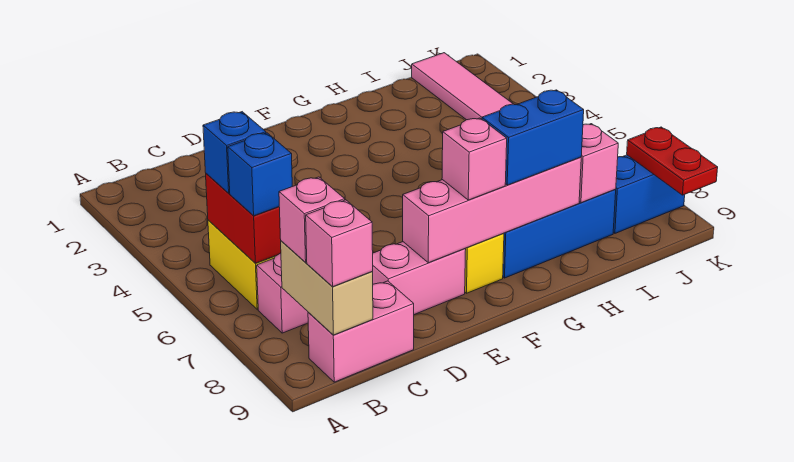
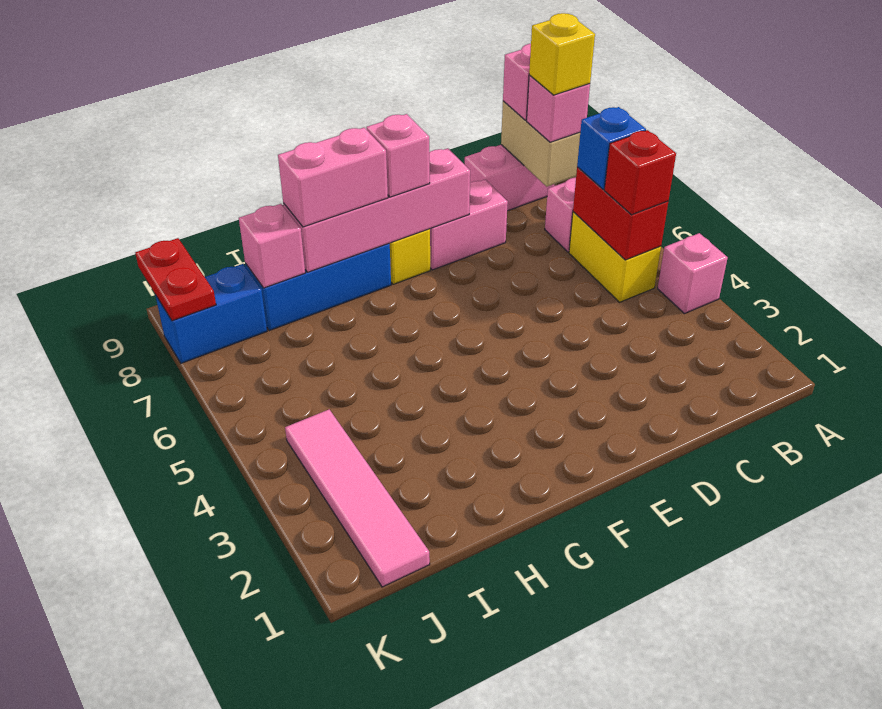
none -> pink 1x1 brick [658,233,728,314]
blue 1x1 brick [203,112,266,193] -> red 1x1 brick [604,130,676,215]
none -> yellow 1x1 brick [529,13,595,95]
blue 1x2 brick [482,90,584,185] -> pink 1x2 brick [278,128,388,227]

